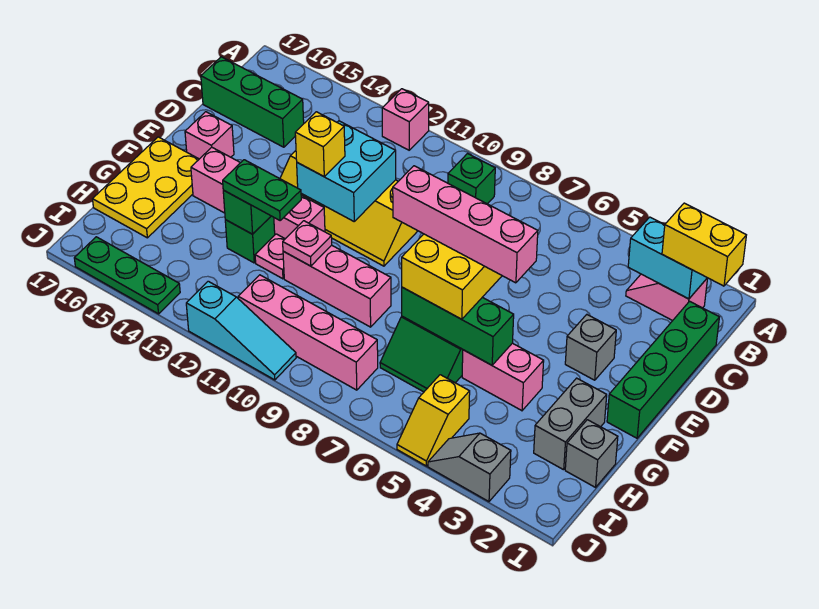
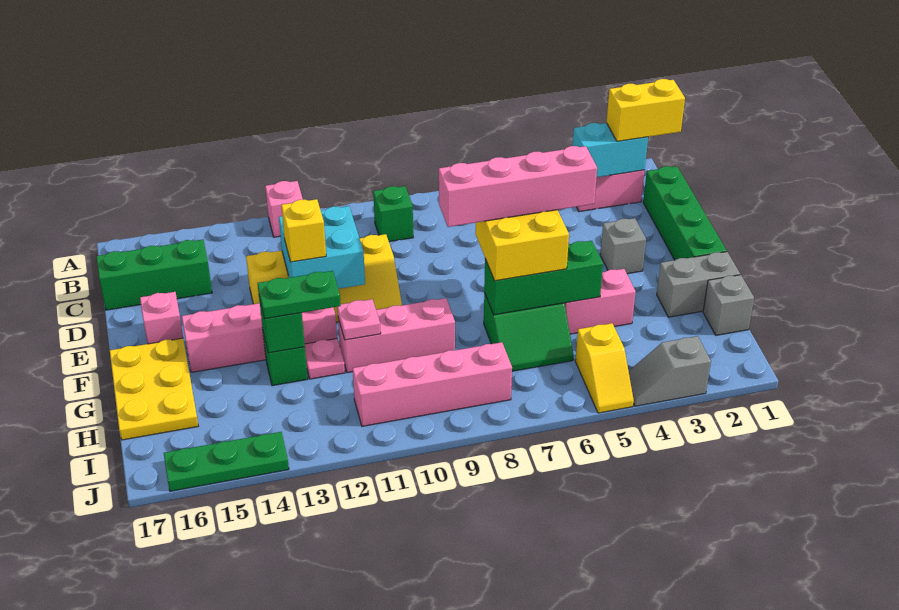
grey 1x2 brick [534,378,607,470] -> grey 1x2 brick turned to [657,252,740,317]
cyan 1x3 slope [186,281,296,380] -> none

